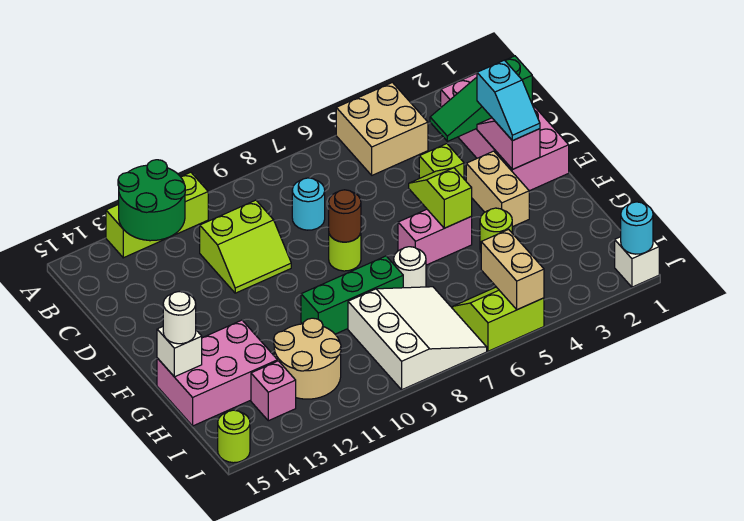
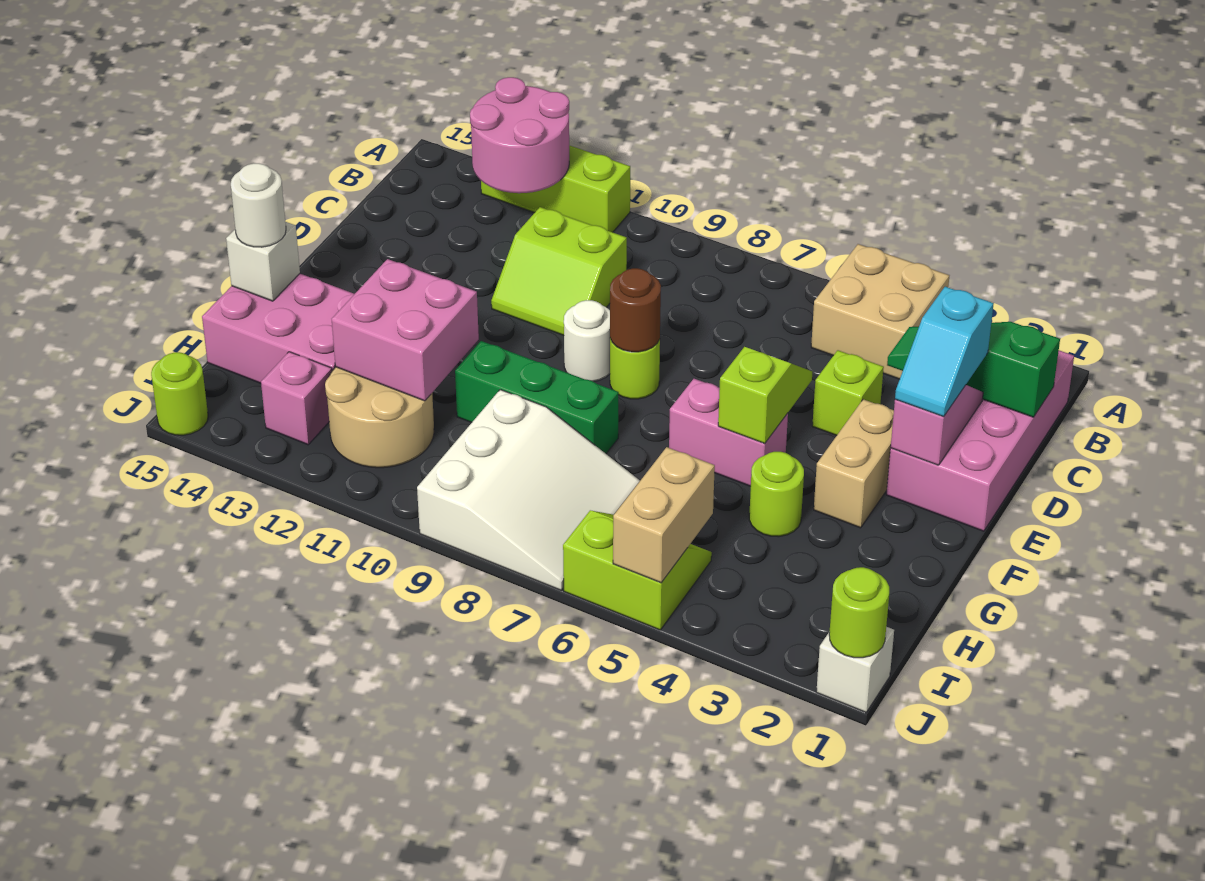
green 2x2 round brick [118,160,185,241] -> pink 2x2 round brick [470,77,569,193]
cyan 1x1 round brick [292,178,325,230] -> none
white 1x1 round brick [394,247,426,288] -> white 1x1 round brick moved to [564,300,610,382]
none -> pink 2x2 brick [332,259,479,401]
cyan 1x1 round brick [621,202,653,254] -> lime 1x1 round brick [829,567,889,658]

